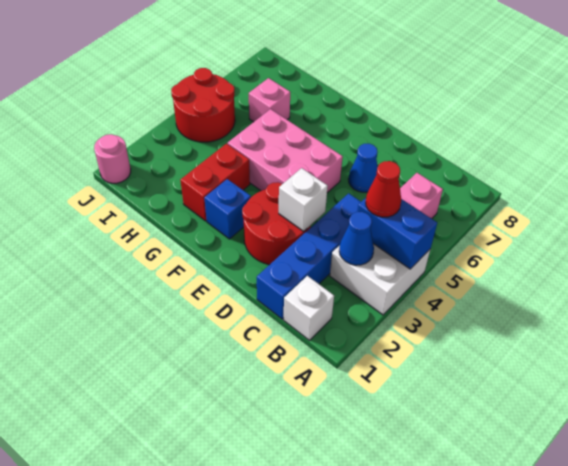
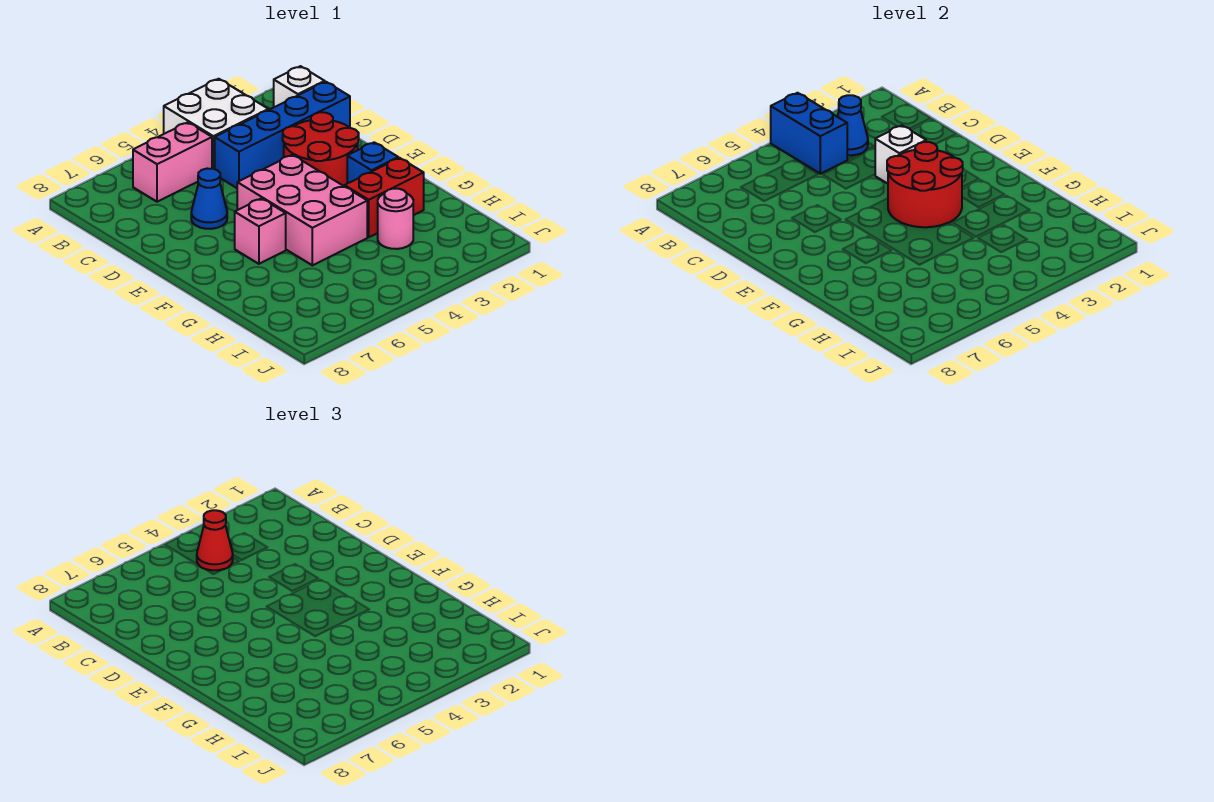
pink 1x1 brick [249,78,290,122] -> pink 1x1 brick moved to [235,198,286,264]
red 2x2 round brick [171,68,235,142] -> red 2x2 round brick moved to [887,142,963,227]
pink 1x1 round brick [94,134,131,183] -> pink 1x1 round brick moved to [378,189,413,249]

